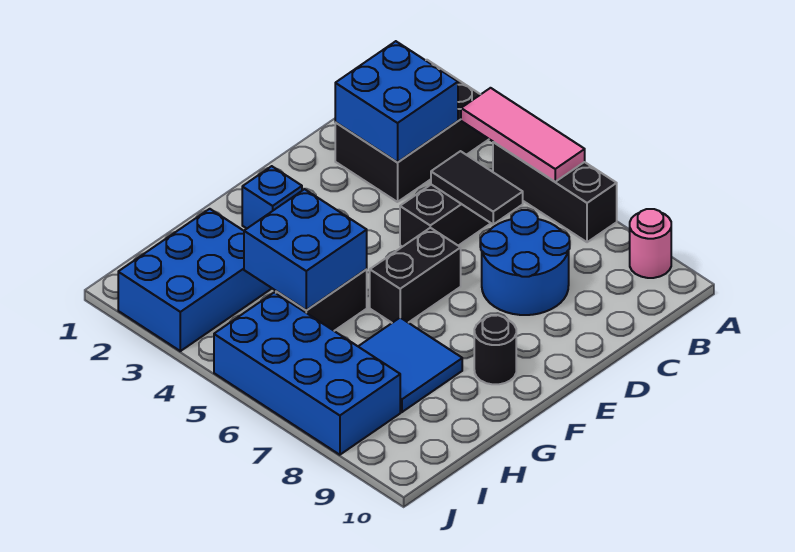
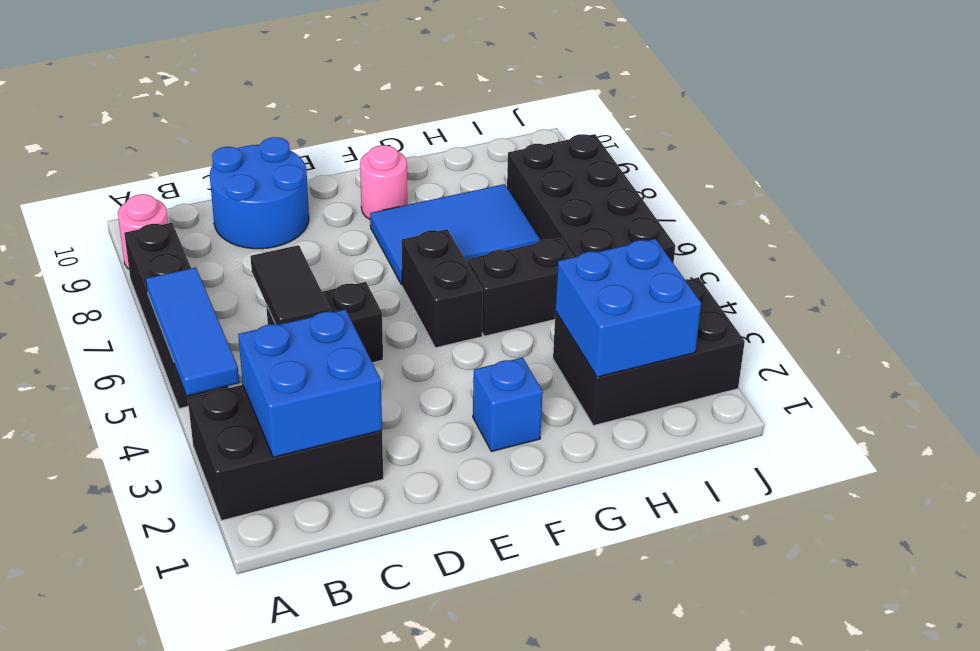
pink 1x3 tile [461,88,585,182] -> blue 1x3 tile [146,268,239,395]
black 1x3 brick [493,142,617,242] -> black 1x4 brick [124,223,228,408]
blue 2x2 round brick [481,210,570,315] -> blue 2x2 round brick moved to [210,137,309,249]
black 1x2 brick [370,228,461,323] -> black 1x2 brick turned to [401,229,483,348]
black 1x1 round brick [474,315,516,384] -> pink 1x1 round brick [360,145,407,219]
blue 2x2 brick [244,189,367,310] -> blue 2x2 brick moved to [555,239,701,377]
blue 2x2 tile [358,318,462,412] -> blue 2x3 tile [370,184,540,285]
blue 2x3 brick [118,209,272,351] -> black 2x3 brick [553,277,745,426]
blue 2x4 brick [214,292,400,455] -> black 2x4 brick [507,134,675,264]

